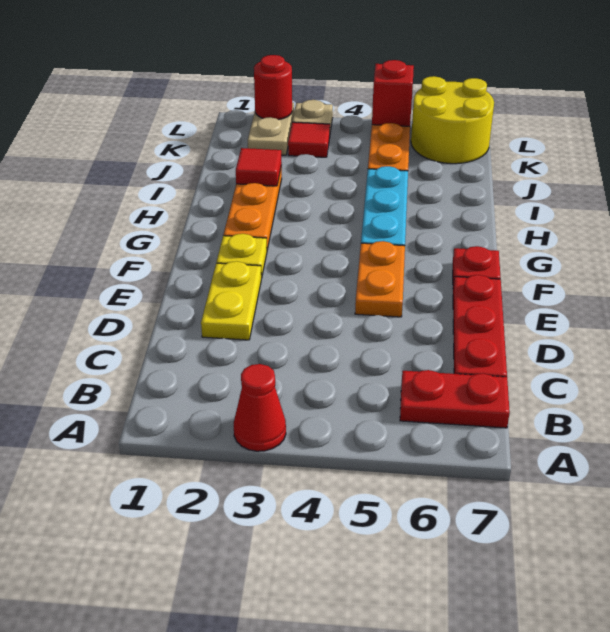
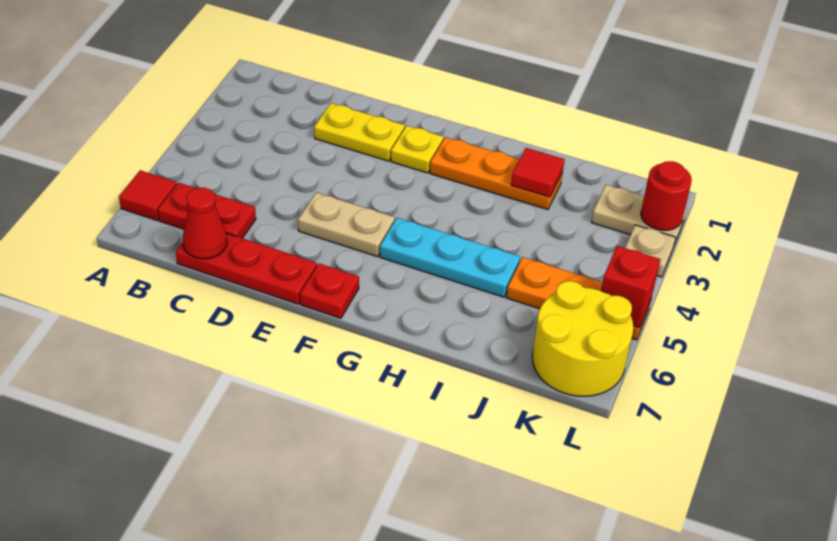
red 1x1 cone [234,364,286,451] -> red 1x1 cone moved to [183,188,227,259]
red 1x2 plate [400,370,510,428] -> red 1x2 plate turned to [158,183,256,238]
orange 1x2 plate [355,241,405,317] -> tan 1x2 plate [298,192,395,257]
red 1x1 tile [288,122,330,157] -> red 1x1 tile moved to [119,170,177,221]

